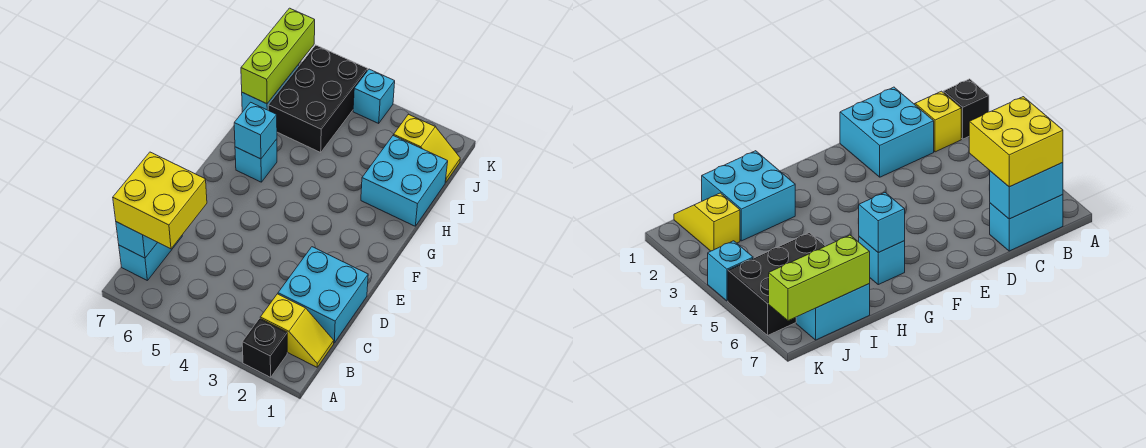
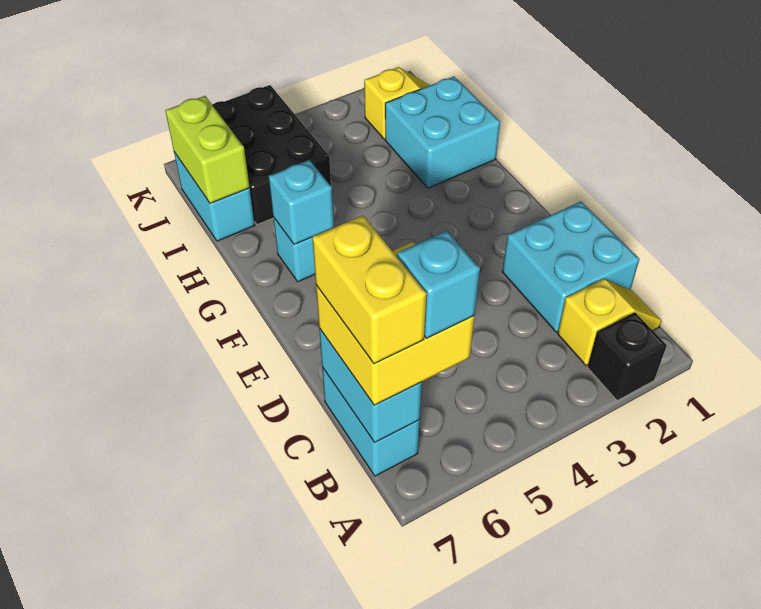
none -> yellow 1x2 brick [312,215,427,364]
lime 1x3 brick [241,8,315,104] -> lime 1x2 brick [165,96,250,204]
cyan 1x1 brick [353,69,395,123] -> cyan 1x1 brick moved to [397,231,480,338]

